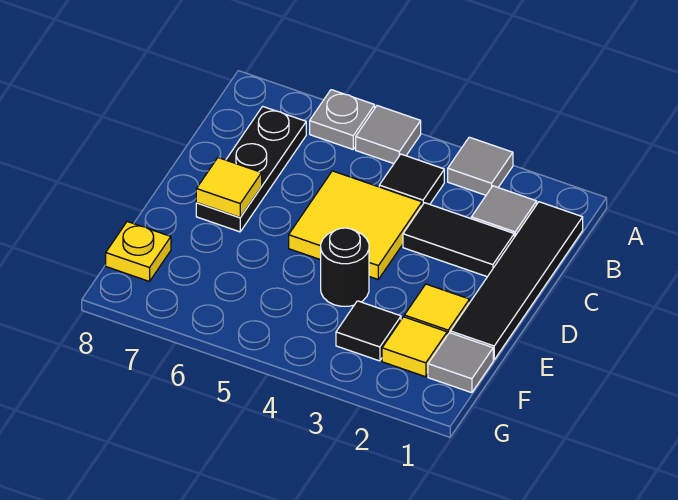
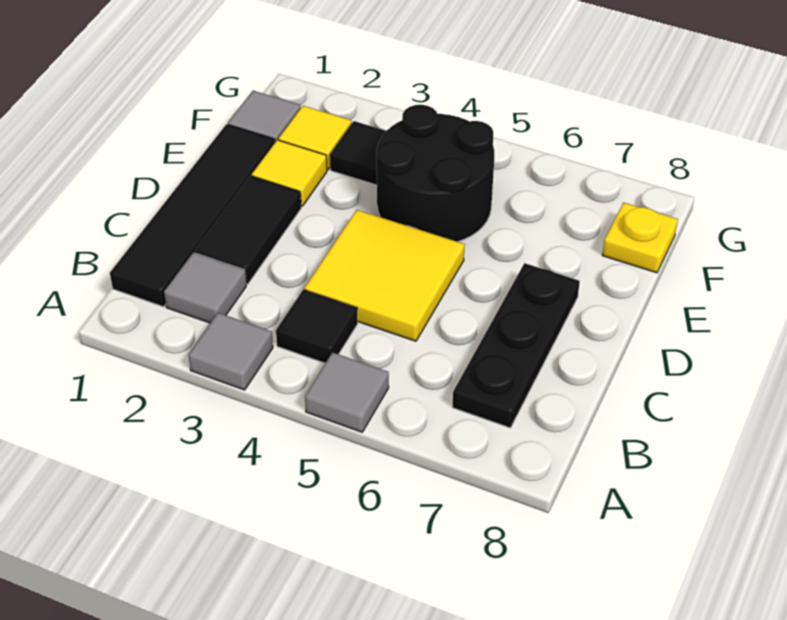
grey 1x1 plate [310,90,375,149] -> none
black 1x2 tile [403,203,514,277] -> black 1x2 tile turned to [195,176,301,284]
yellow 1x1 tile [196,158,262,217] -> none
black 1x1 round brick [321,228,369,306] -> black 2x2 round brick [377,105,494,242]

